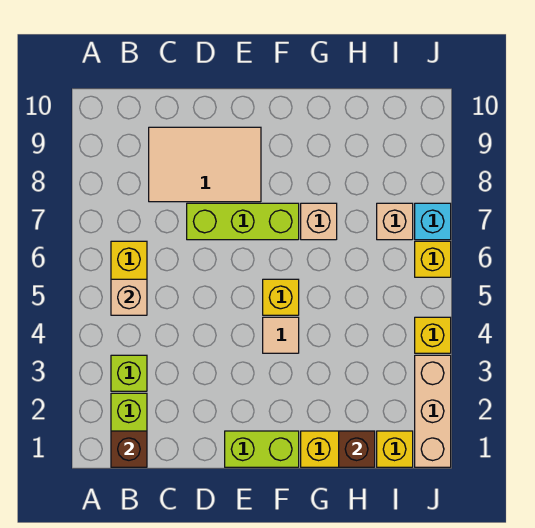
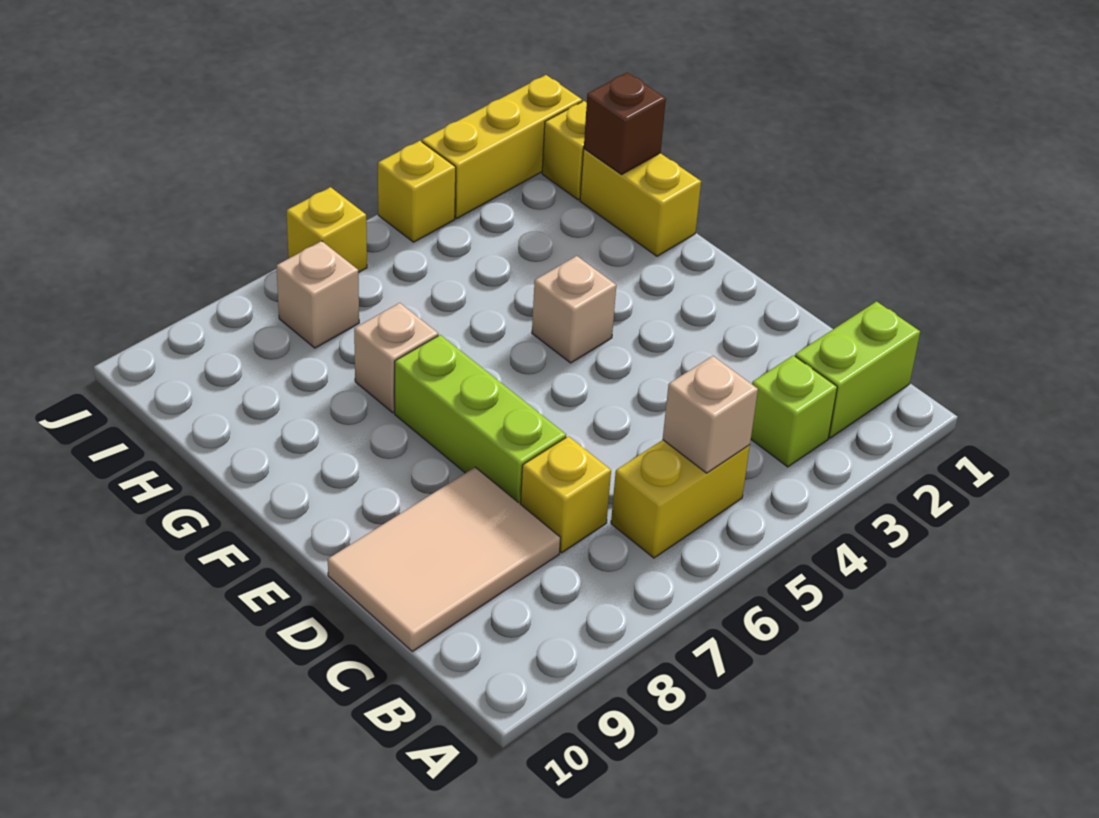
brown 1x1 brick [111,431,147,467] -> none
tan 2x3 tile [149,127,261,202] -> tan 2x3 tile turned to [328,467,560,651]
lime 1x2 brick [225,431,299,467] -> none
tan 1x1 tile [263,317,299,353] -> tan 1x1 brick [532,256,616,363]
yellow 1x1 brick [263,279,299,315] -> yellow 1x1 brick moved to [521,436,611,553]
tan 1x3 brick [415,355,451,467] -> yellow 1x3 brick [422,75,582,218]
cyan 1x1 brick [415,203,451,240] -> none

